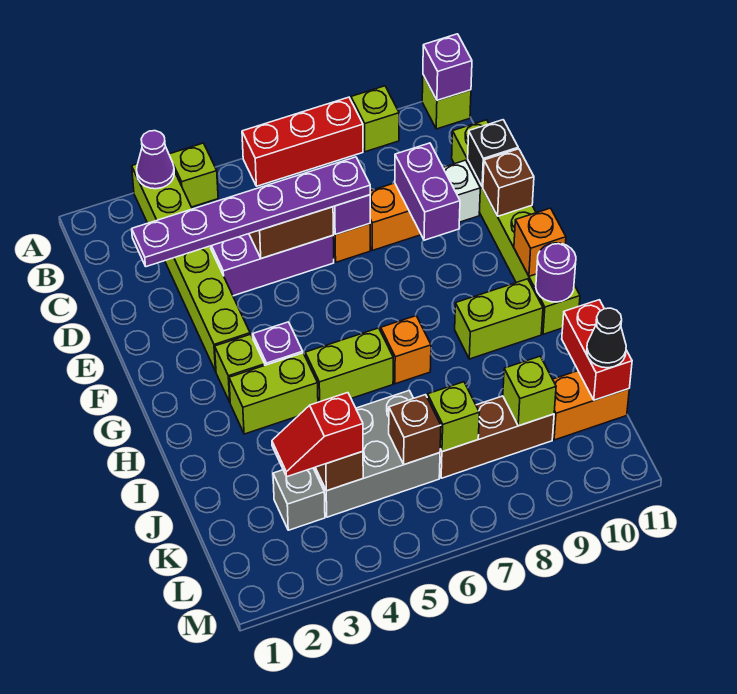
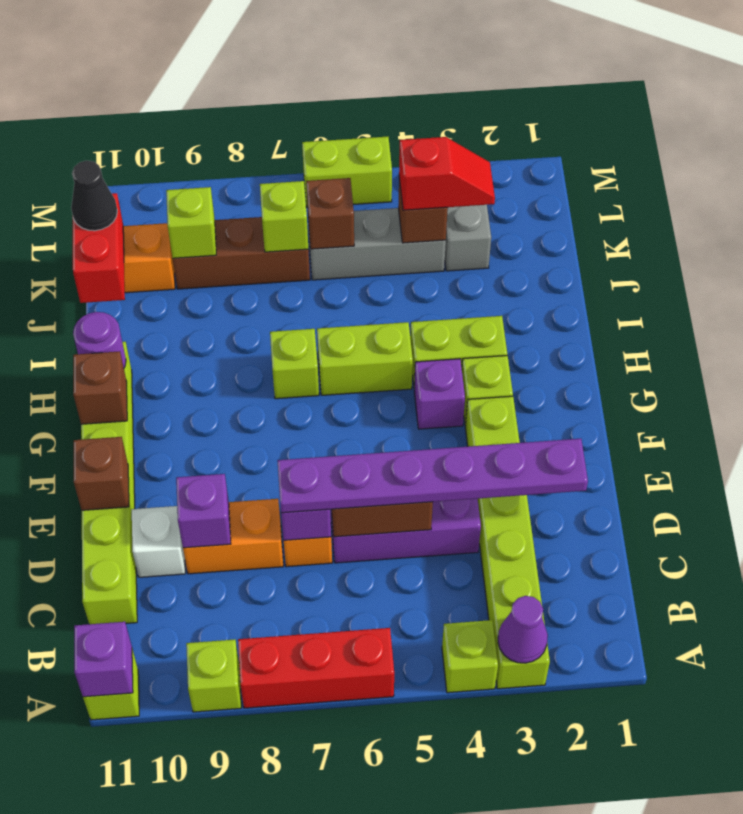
purple 1x2 brick [395,143,460,240] -> purple 1x1 brick [176,474,231,548]
black 1x1 brick [468,120,518,187] -> none
orange 1x1 brick [514,208,566,276] -> brown 1x1 brick [73,351,127,424]
orange 1x1 brick [381,316,431,384] -> lime 1x1 brick [270,329,319,399]
lime 1x2 brick [455,279,543,359] -> lime 1x2 brick moved to [302,137,392,208]
grey 2x3 brick [314,391,440,517] -> grey 1x3 brick [308,208,446,280]

